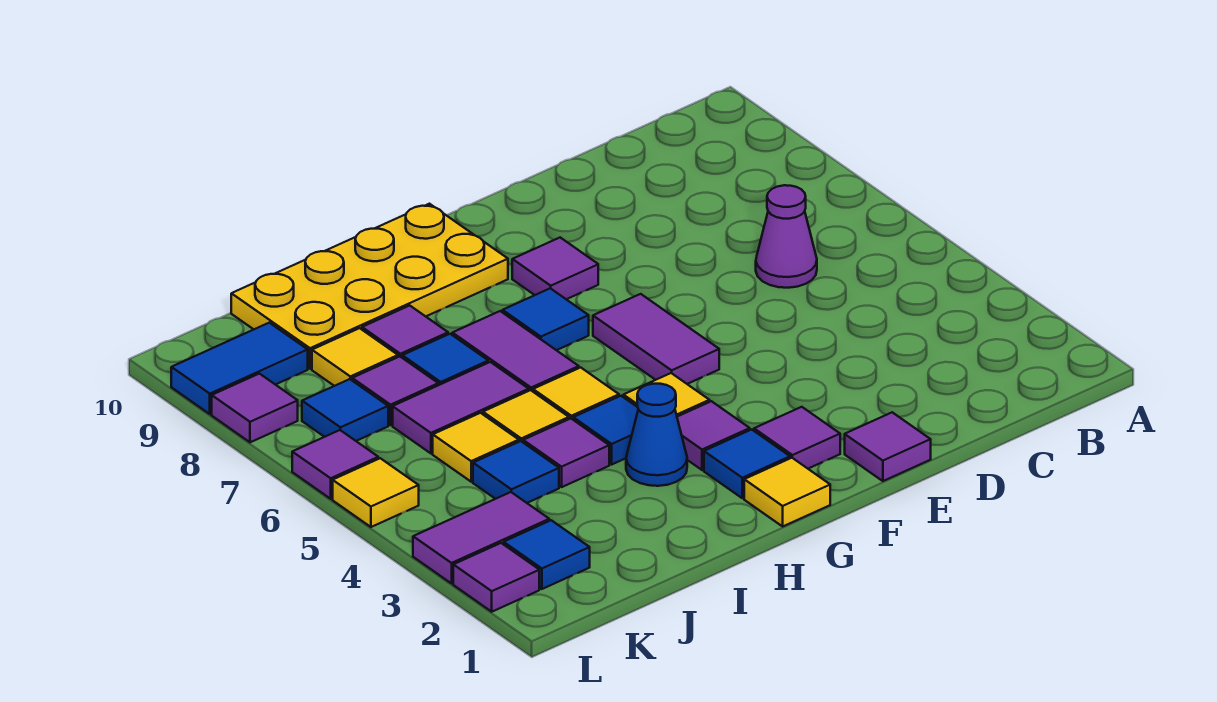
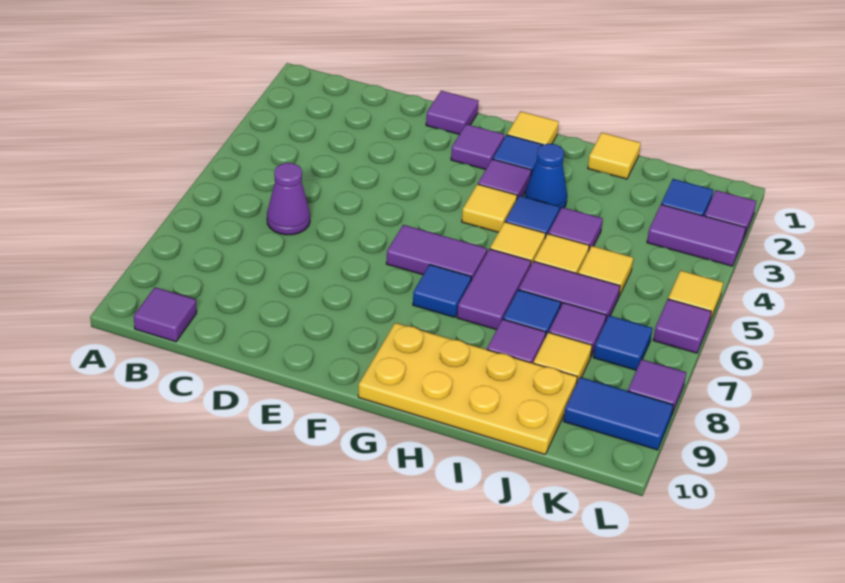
purple 1x2 tile [593,294,719,384] -> purple 1x2 tile turned to [386,225,487,281]
purple 1x1 tile [512,238,598,299] -> purple 1x1 tile moved to [134,287,197,342]
none -> yellow 1x1 tile [588,133,641,179]
blue 1x1 tile [473,441,559,503] -> none

